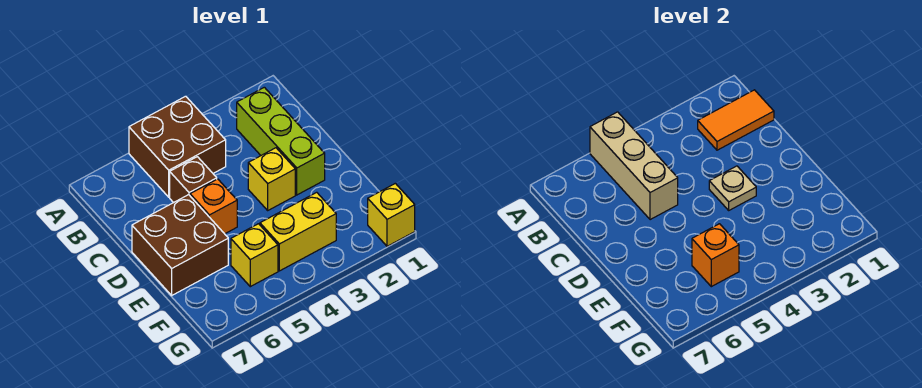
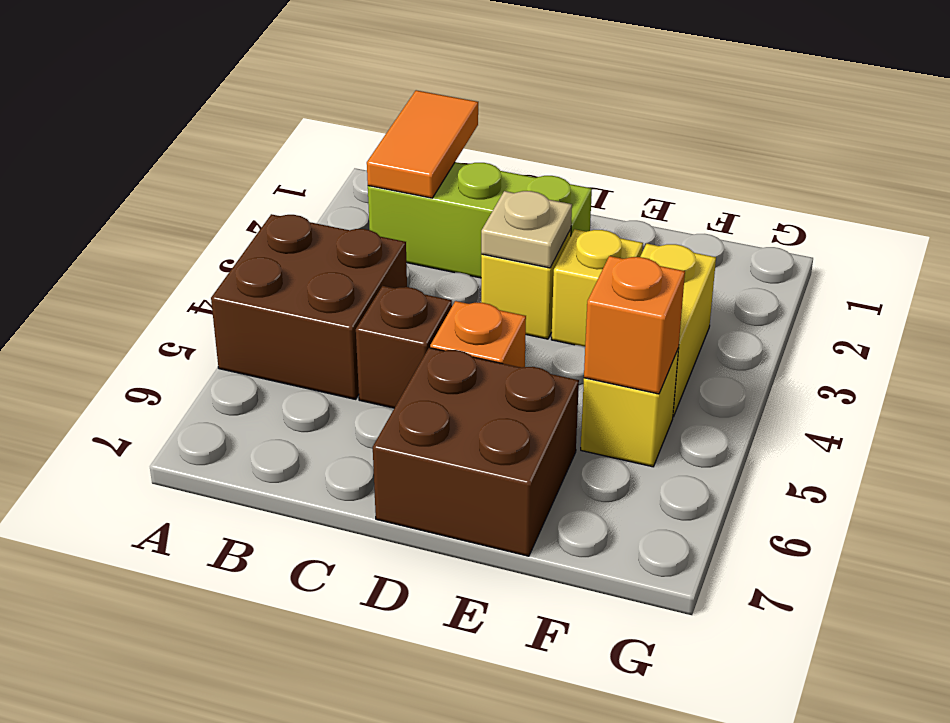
tan 1x3 brick [590,112,678,220] -> none
yellow 1x1 brick [368,183,415,246] -> yellow 1x1 brick moved to [551,229,643,347]

